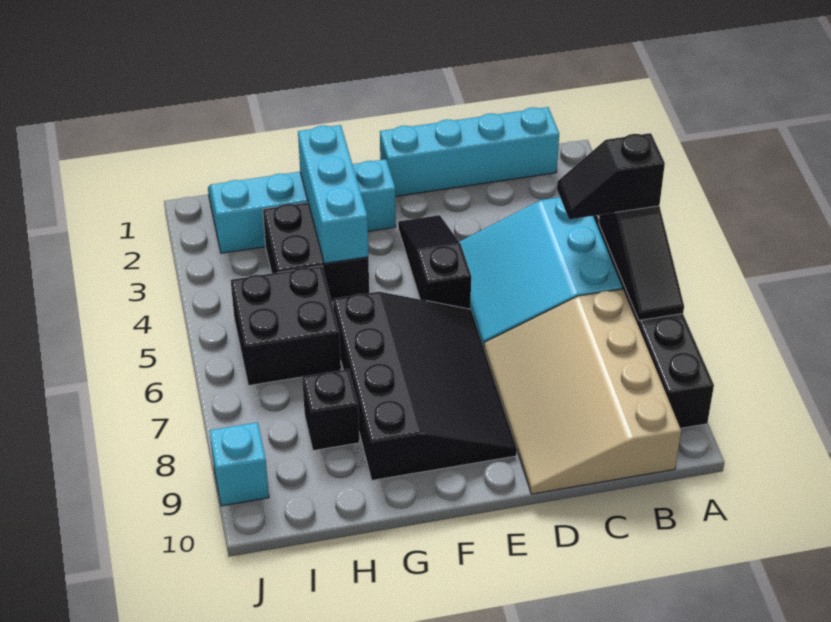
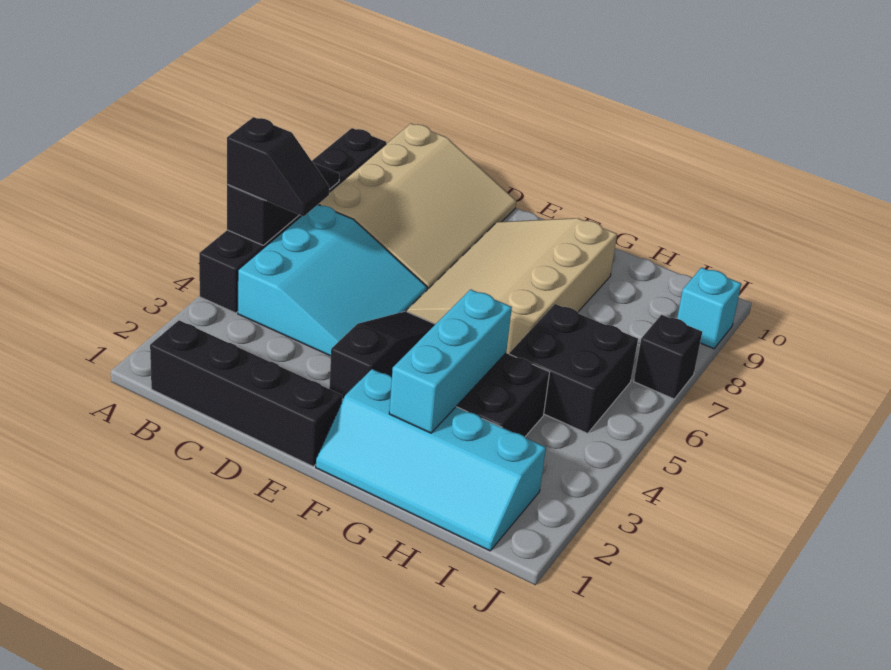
cyan 1x4 brick [380,107,559,196] -> black 1x4 brick [150,320,342,467]
black 1x3 slope [398,215,471,309] -> black 1x3 slope turned to [329,311,435,399]
black 3x4 slope [333,292,517,480] -> tan 3x4 slope [406,218,617,354]
black 1x1 brick [302,369,359,451] -> black 1x1 brick moved to [634,315,702,399]

